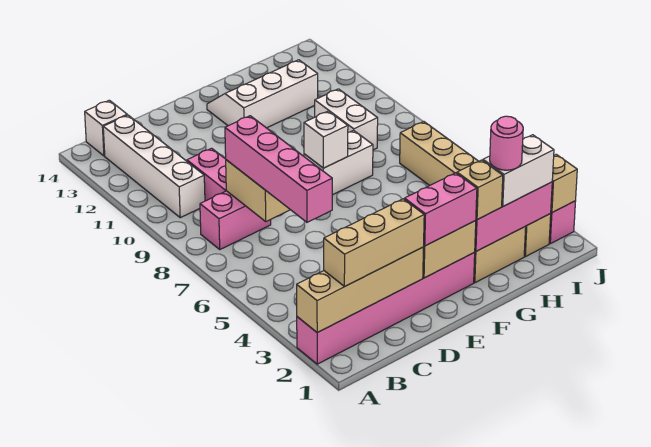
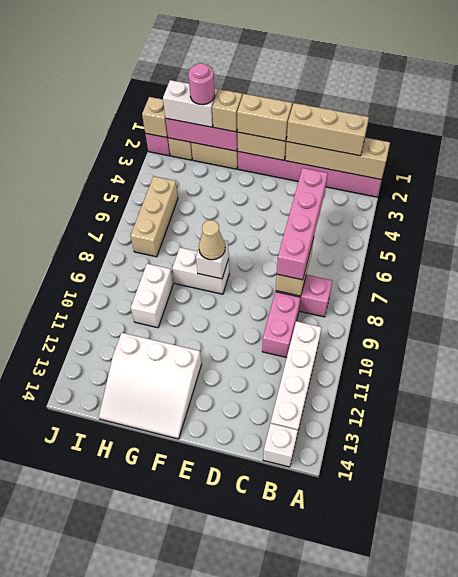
pink 1x2 brick [405,173,477,246] -> tan 1x2 brick [237,94,292,141]
none -> tan 1x1 cone [199,220,225,260]
white 2x3 slope [207,60,318,128] -> white 3x3 slope [99,333,202,439]

